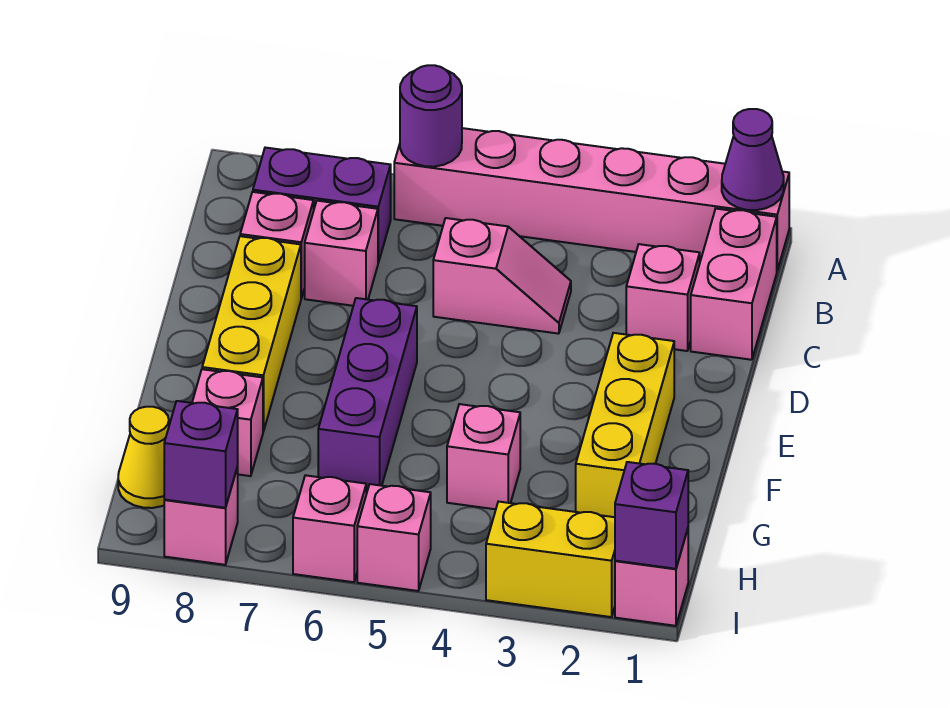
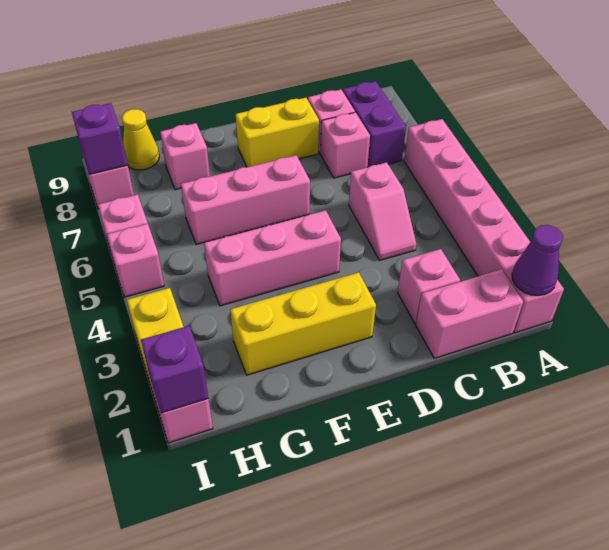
purple 1x1 round brick [400,65,462,167] -> none
yellow 1x3 brick [202,236,301,432] -> yellow 1x2 brick [236,98,319,167]
purple 1x3 brick [318,298,417,492] -> pink 1x3 brick [181,155,310,244]
pink 1x1 brick [447,404,520,509] -> pink 1x3 brick [204,210,341,306]

